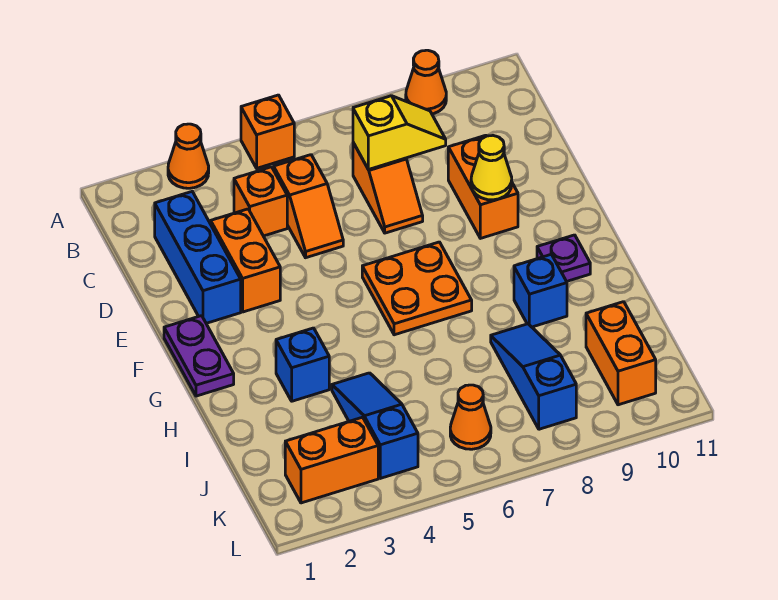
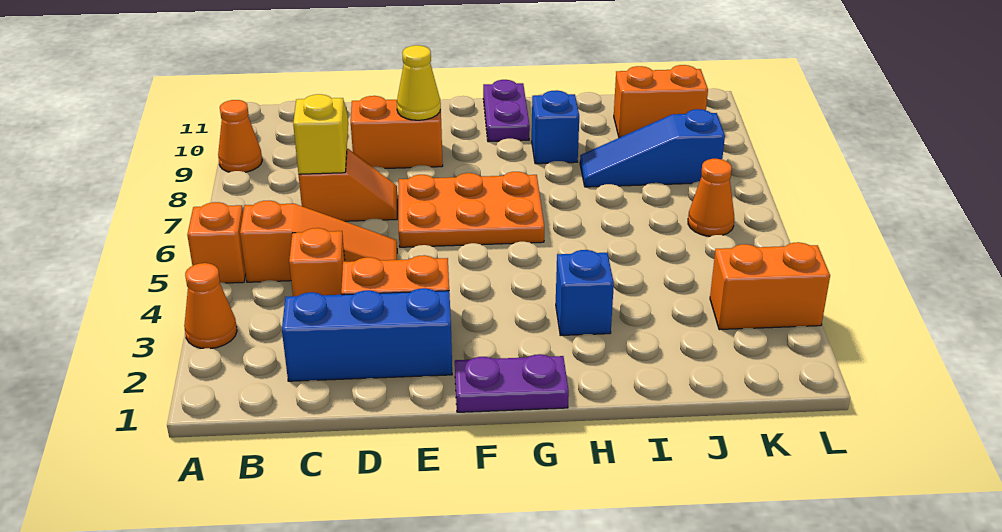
orange 1x2 slope [274,155,343,258] -> orange 1x3 slope [240,200,397,282]
orange 2x2 plate [362,242,472,335] -> orange 2x3 plate [399,172,544,247]
purple 1x1 plate [537,235,590,281] -> purple 1x2 plate [483,80,530,142]
blue 1x3 slope [332,373,418,478] -> none
orange 1x2 brick [285,417,378,503] -> orange 1x2 brick turned to [710,242,830,330]

